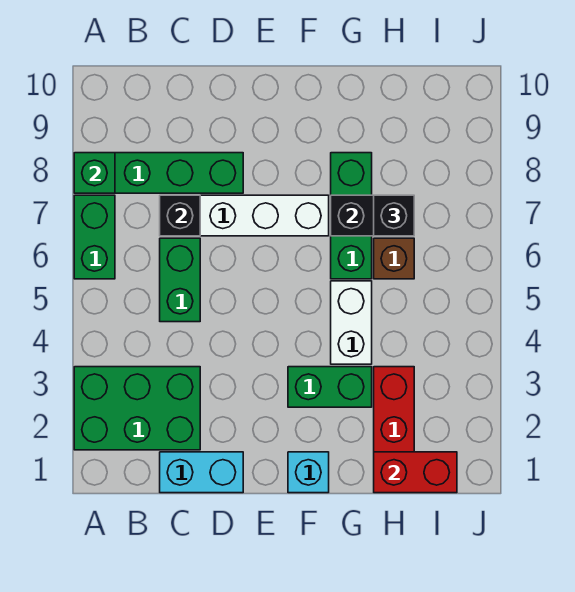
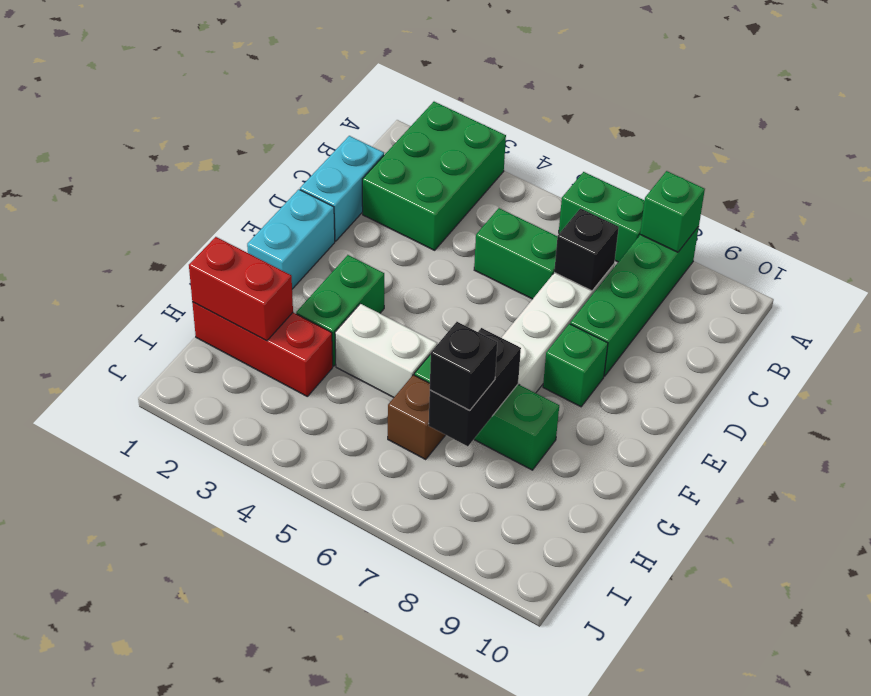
none -> green 1x1 brick [543,324,608,407]
cyan 1x1 brick [288,452,329,493] -> cyan 1x2 brick [247,189,335,289]
red 1x2 brick [374,452,457,493] -> red 1x2 brick turned to [189,237,293,341]

